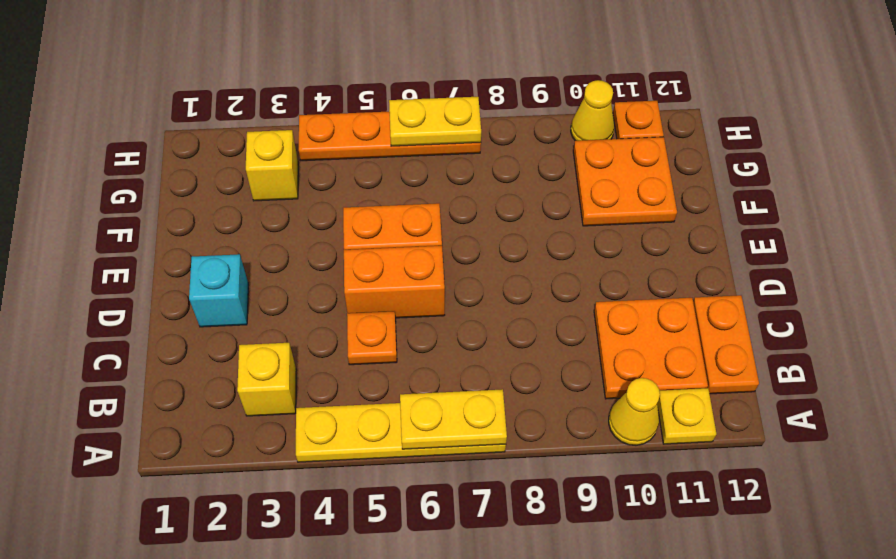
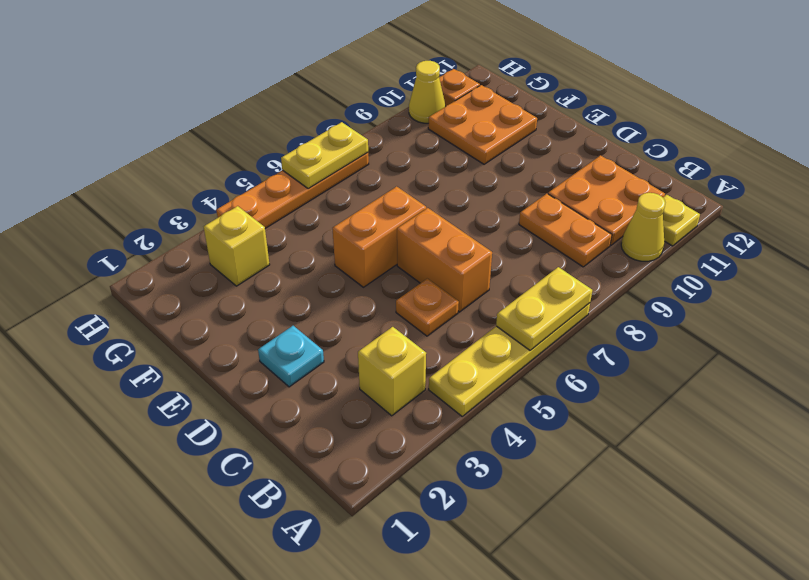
orange 1x2 plate [693,295,759,394] -> orange 1x2 plate moved to [519,194,612,267]
cyan 1x1 brick [189,254,248,327] -> cyan 1x1 plate [258,326,324,387]
orange 1x2 brick [344,246,445,318] -> orange 1x2 brick turned to [397,208,492,312]

